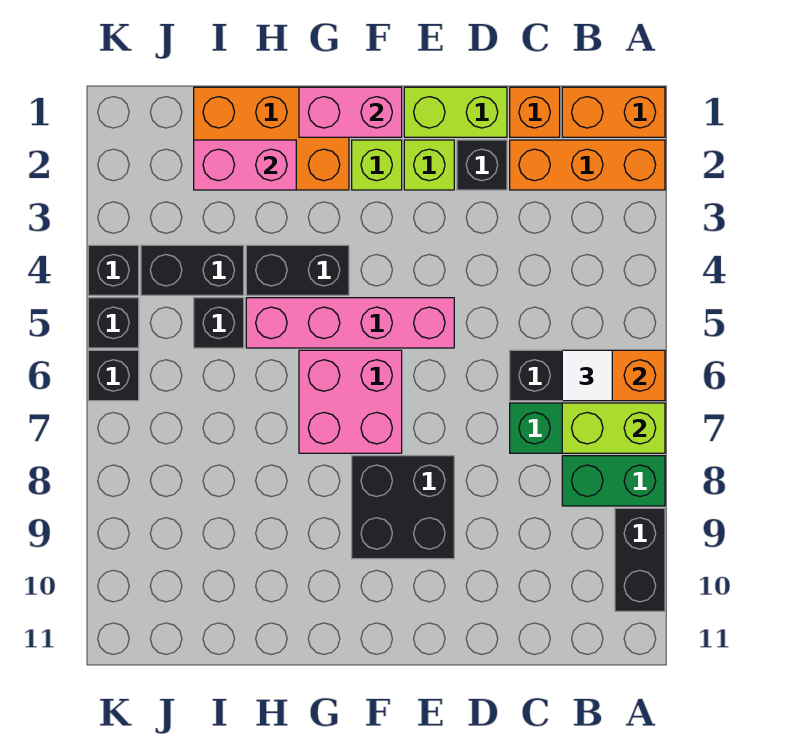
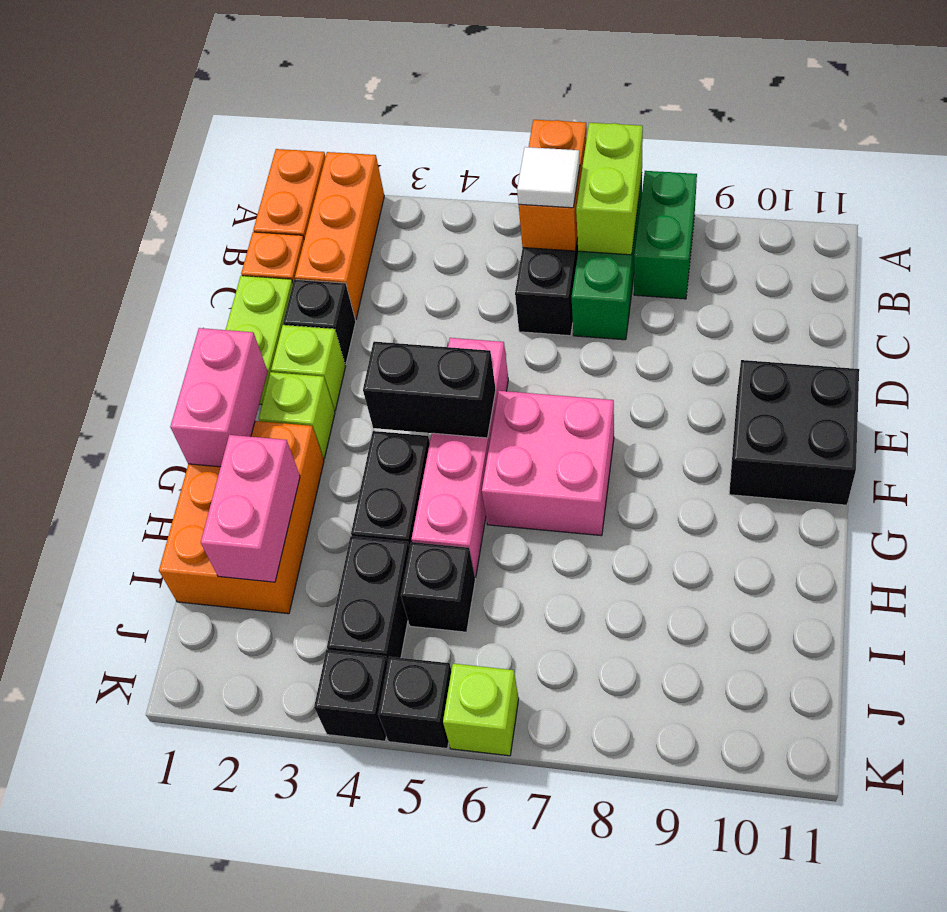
black 1x2 brick [615,508,665,611] -> black 1x2 brick moved to [363,342,496,438]
black 2x2 brick [352,456,454,559] -> black 2x2 brick moved to [729,360,859,505]
black 1x1 brick [88,350,139,401] -> lime 1x1 brick [443,664,519,756]

